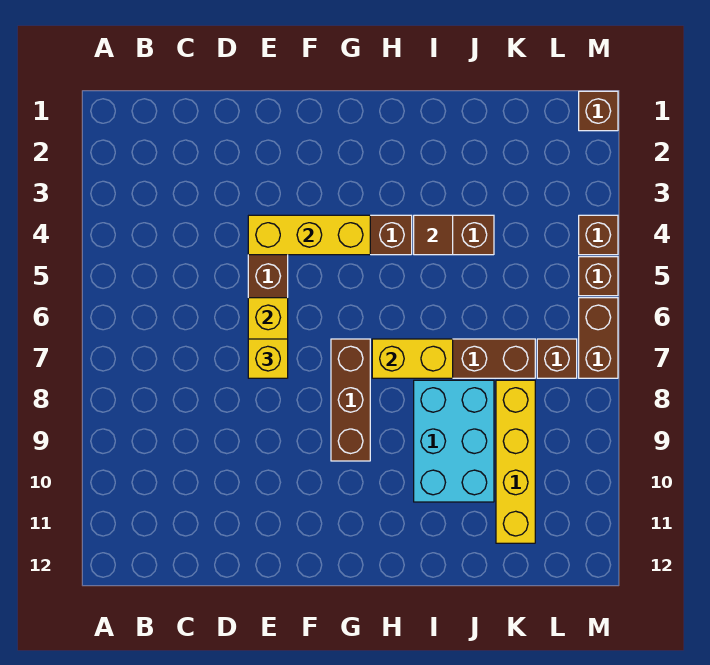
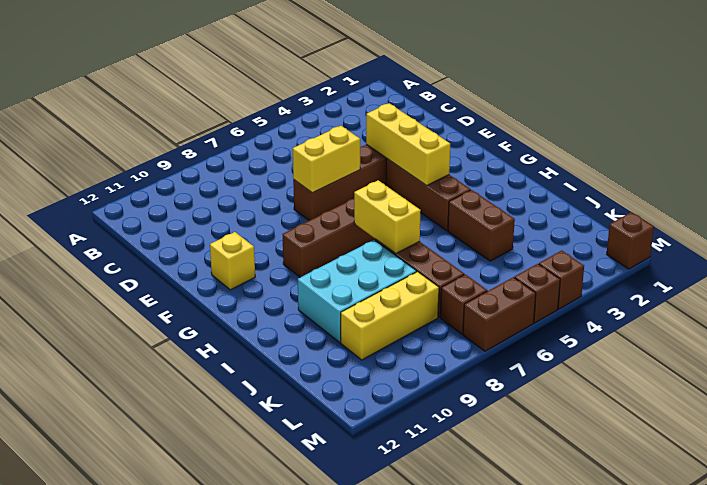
yellow 1x1 brick [248,339,288,378] -> yellow 1x1 brick moved to [210,232,255,290]
brown 1x1 tile [414,215,453,255] -> none
yellow 1x4 brick [496,380,535,543] -> yellow 1x3 brick [341,272,439,360]

